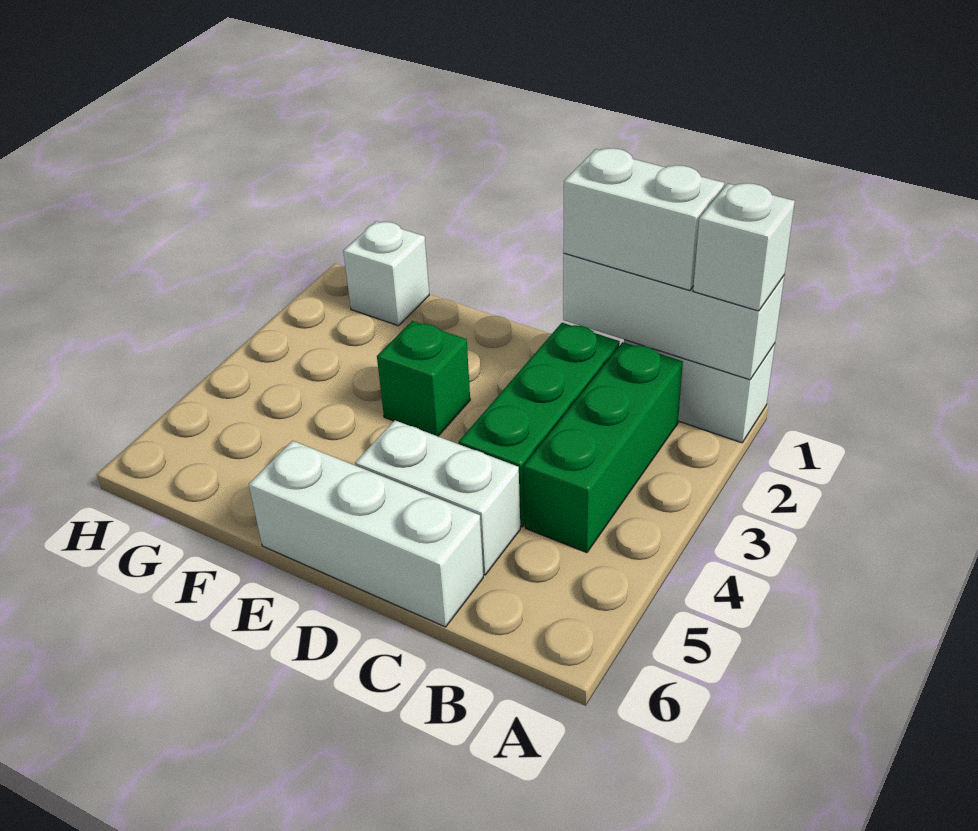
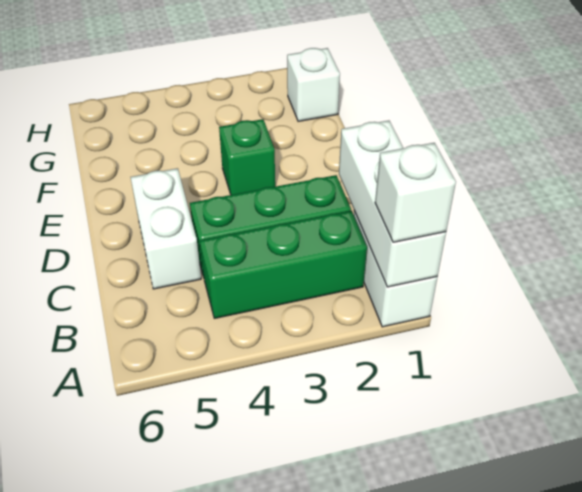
white 1x2 brick [563,148,724,291] -> none
white 1x3 brick [249,441,483,627] -> none

